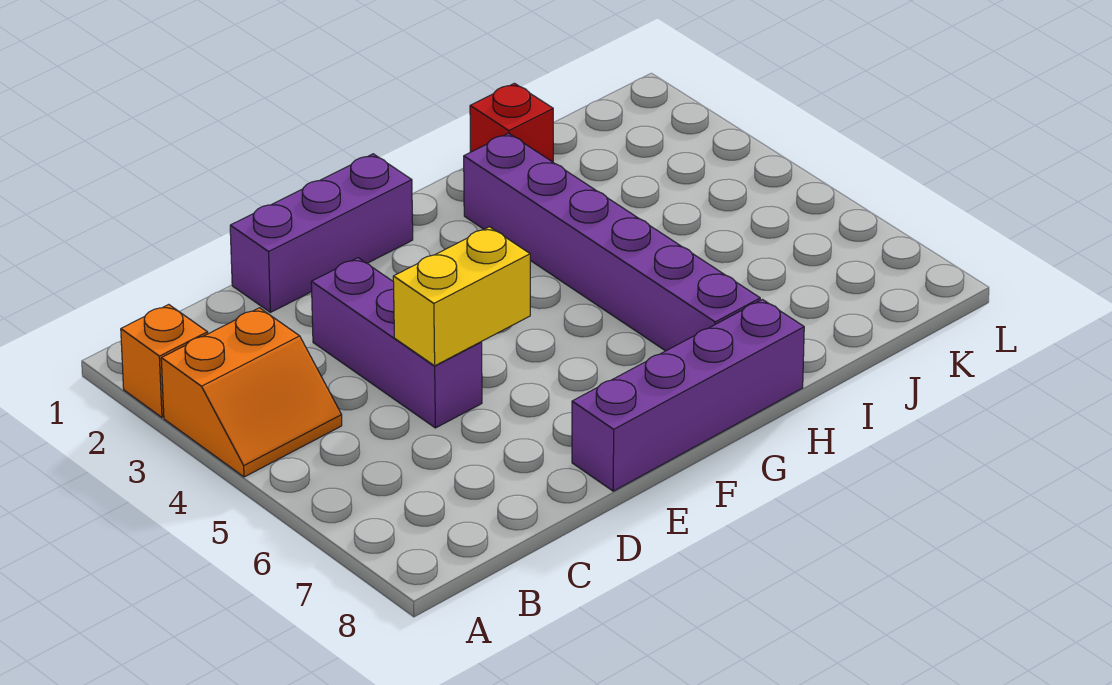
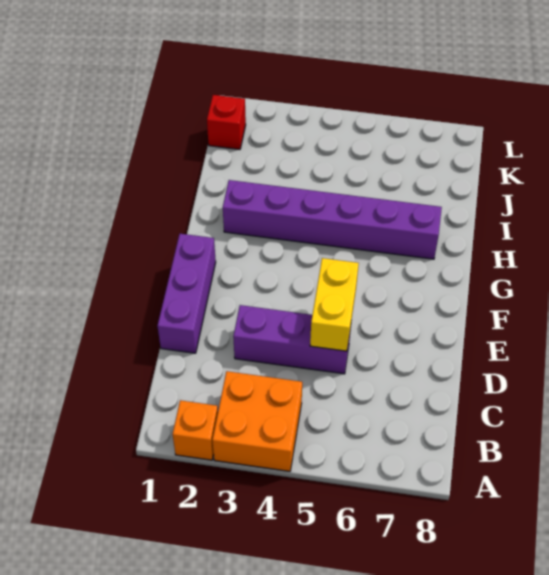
orange 2x2 slope [161,308,342,477] -> orange 2x2 brick [212,371,302,471]
purple 1x4 brick [572,300,804,491] -> none
red 1x1 brick [470,83,553,162] -> red 1x1 brick moved to [207,95,246,149]

